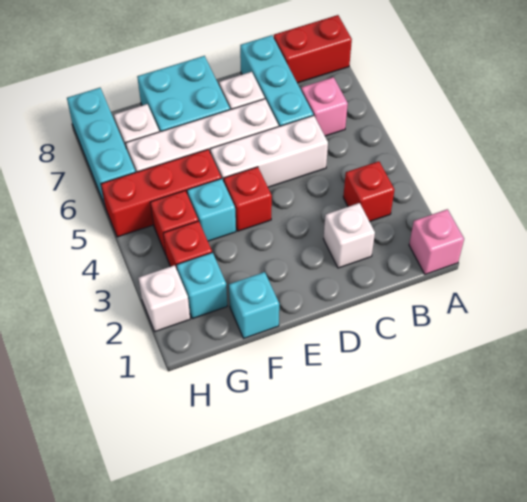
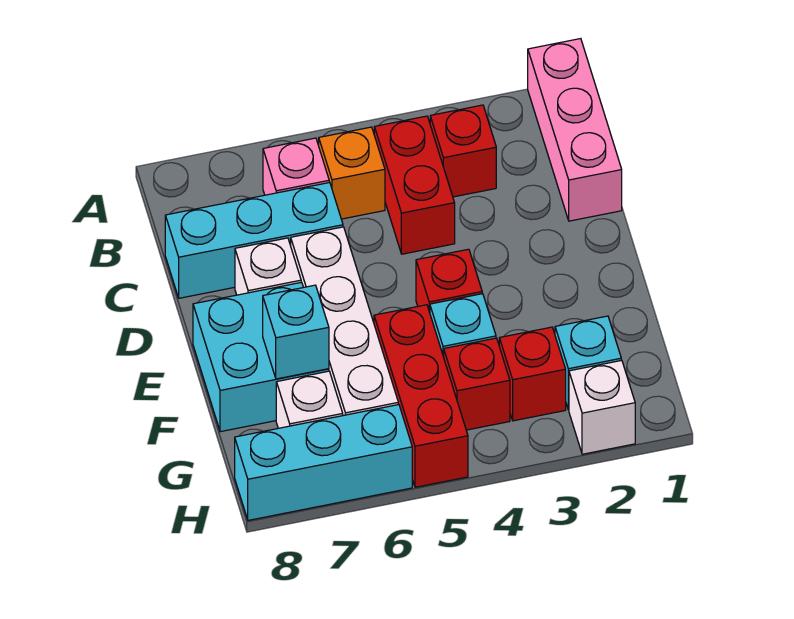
pink 1x1 brick [409,209,464,274] -> pink 1x3 brick [528,39,622,221]
red 1x2 brick [274,15,352,83] -> red 1x2 brick moved to [374,116,455,254]
none -> orange 1x1 brick [319,127,385,219]
white 1x1 brick [323,203,375,268] -> none
white 1x3 brick [210,115,328,187] -> none
cyan 1x1 brick [229,272,279,338] -> cyan 1x1 brick moved to [263,285,329,379]

